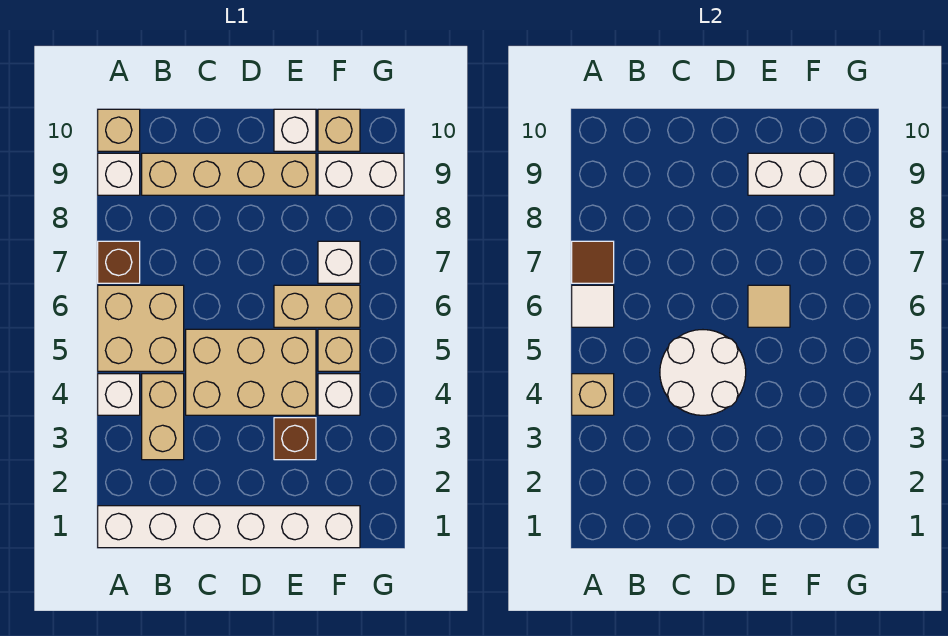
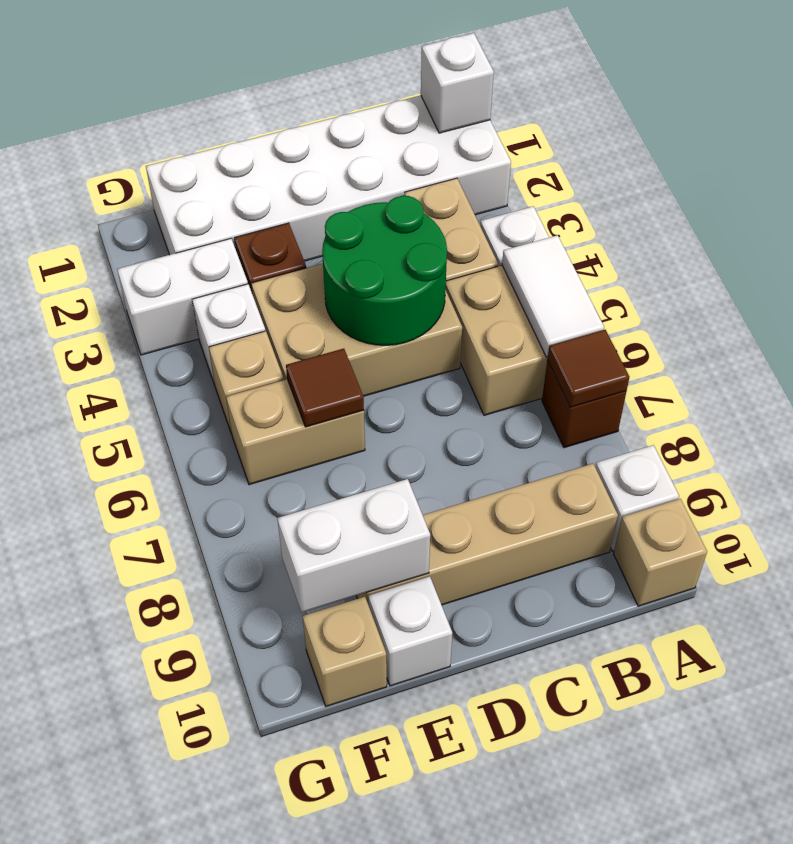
white 1x6 brick [98,506,360,548] -> white 2x6 brick [146,95,511,261]
tan 1x1 brick [572,374,614,415] -> none
white 1x1 tile [572,285,614,327] -> white 1x2 tile [502,235,604,357]
white 2x2 round brick [660,330,746,415] -> green 2x2 round brick [322,196,447,345]
tan 1x1 tile [748,285,790,327] -> brown 1x1 tile [286,349,364,427]
white 1x1 brick [318,241,360,283] -> white 1x1 brick moved to [421,33,494,133]
white 1x2 brick [318,153,404,195] -> white 1x2 brick moved to [117,239,248,355]

